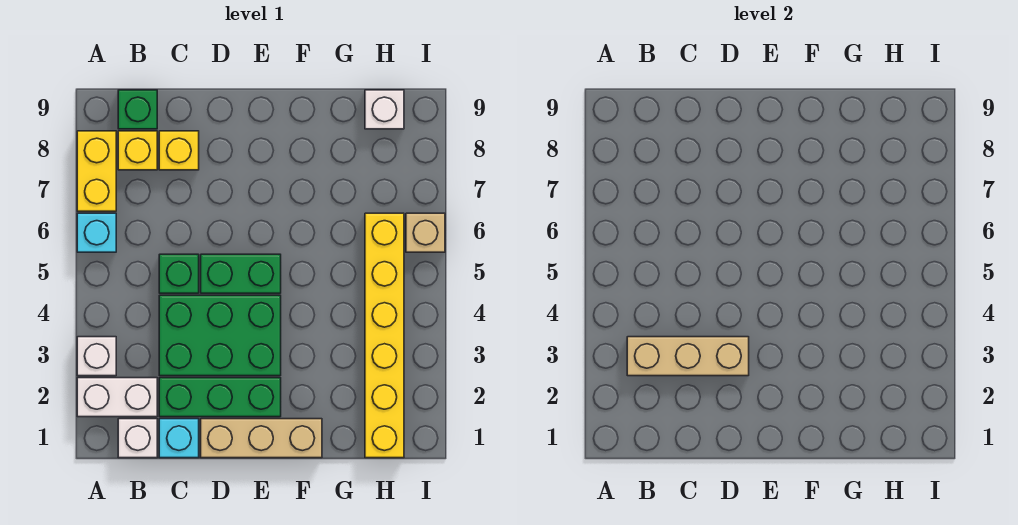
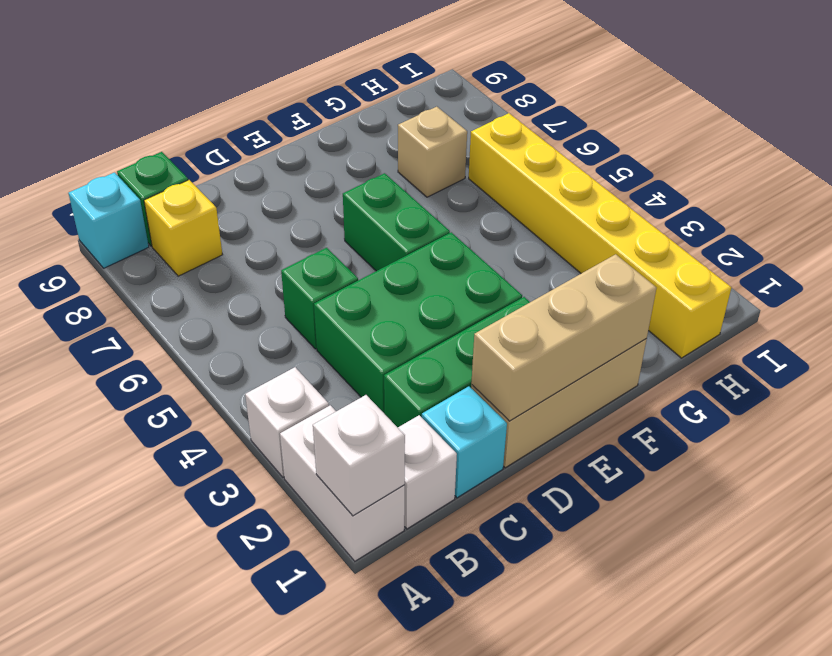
white 1x2 brick [77,378,157,417] -> white 1x2 brick turned to [280,405,405,561]
cyan 1x1 brick [77,213,116,252] -> cyan 1x1 brick moved to [68,173,149,268]
yellow 1x2 brick [77,131,116,211] -> none
tan 1x3 brick [627,337,749,376] -> tan 1x3 brick moved to [471,254,656,421]
yellow 1x1 brick [159,131,199,170] -> none
green 1x2 brick [201,254,281,293] -> green 1x2 brick turned to [343,173,450,271]
white 1x1 brick [365,90,404,129] -> white 1x1 brick moved to [313,395,405,516]
tan 1x1 brick [406,213,445,252] -> tan 1x1 brick moved to [398,107,467,197]

